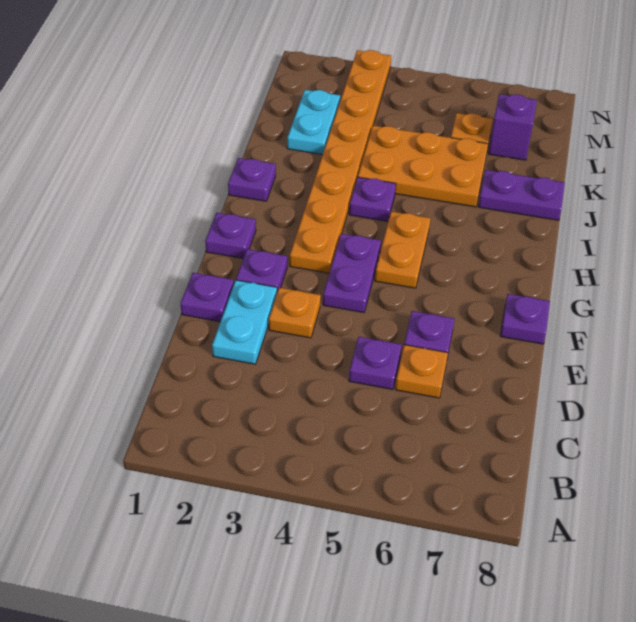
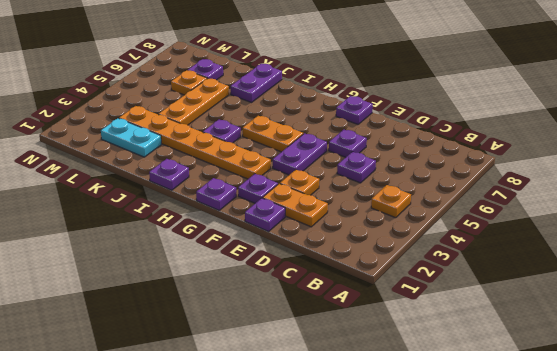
cyan 1x2 plate [212,280,277,364] -> orange 1x2 plate [263,184,328,227]
orange 1x1 plate [395,345,448,398] -> orange 1x1 plate moved to [371,185,411,218]
purple 1x2 plate [323,234,381,313] -> purple 1x2 plate turned to [273,133,327,175]
orange 1x8 plate [290,50,391,273] -> orange 1x6 plate [119,106,271,179]
orange 2x3 plate [358,126,488,207] -> orange 1x3 plate [158,79,229,125]
purple 1x1 brick [489,94,537,160] -> purple 1x1 plate [188,59,223,80]

